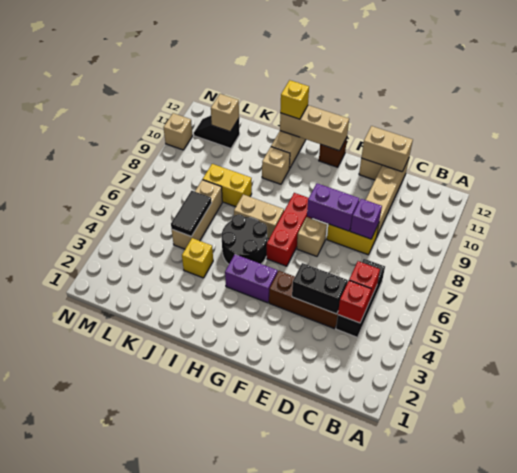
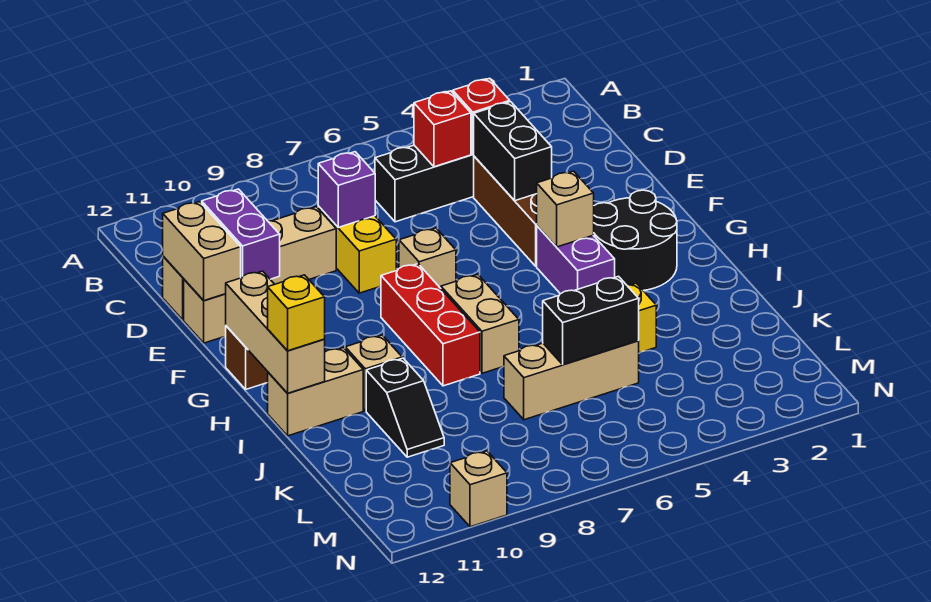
purple 1x2 brick [307,183,360,231] -> purple 1x2 brick moved to [202,189,280,279]
red 1x3 brick [267,193,312,266] -> red 1x3 brick turned to [381,264,480,386]
black 2x2 round brick [222,214,267,264] -> black 2x2 round brick moved to [593,190,677,291]
yellow 1x2 brick [203,164,252,207] -> none
black 1x2 tile [171,191,212,237] -> black 1x2 brick [543,276,639,365]
black 1x2 slope [194,116,240,148] -> black 1x2 slope moved to [366,358,444,457]
tan 1x1 brick [211,94,239,132] -> tan 1x1 brick moved to [537,171,594,247]

